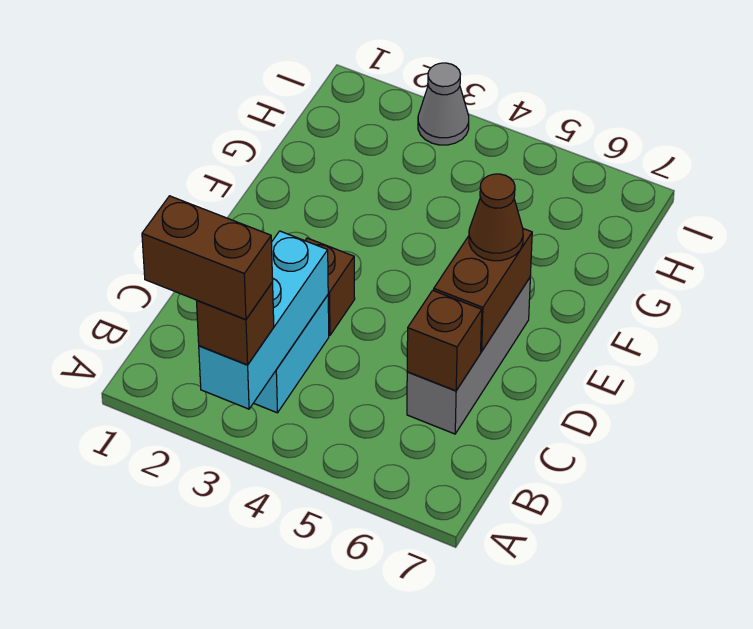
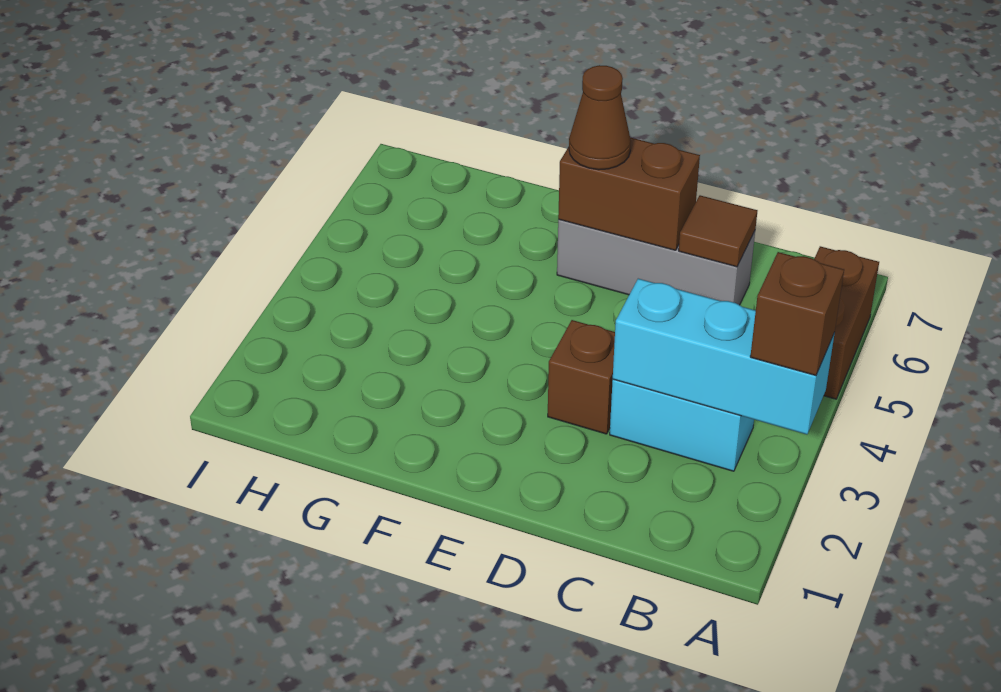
brown 1x2 brick [142,196,273,319] -> brown 1x2 brick moved to [814,246,879,399]
brown 1x1 brick [407,290,482,391] -> brown 1x1 tile [679,195,758,267]
grey 1x1 cone [418,63,469,145] -> none

